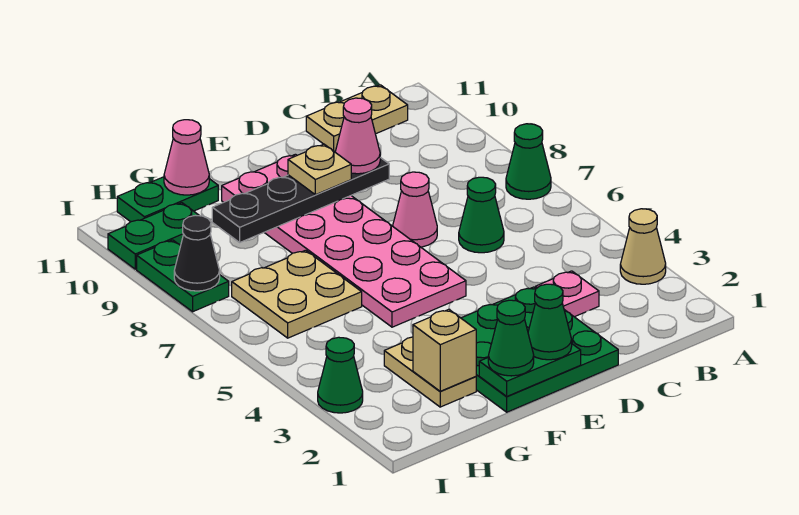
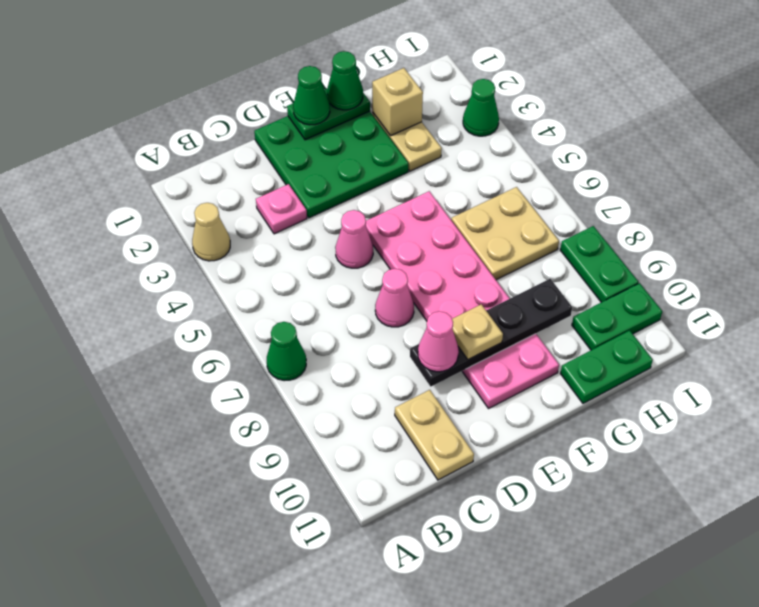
tan 1x2 plate [306,85,408,151] -> tan 1x2 plate turned to [395,390,474,480]
green 1x1 cone [459,177,504,253] -> none
pink 1x1 cone [164,120,209,195] -> pink 1x1 cone moved to [335,210,373,268]
black 1x1 cone [174,215,220,291] -> none

